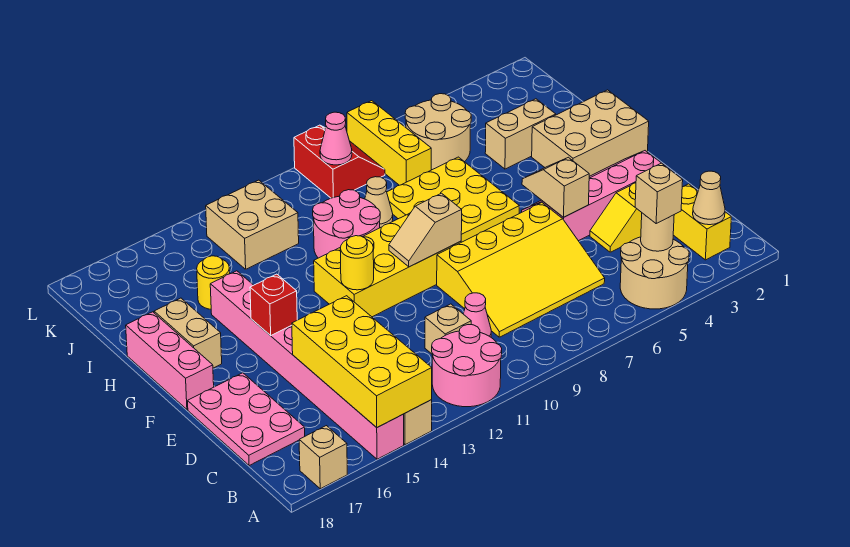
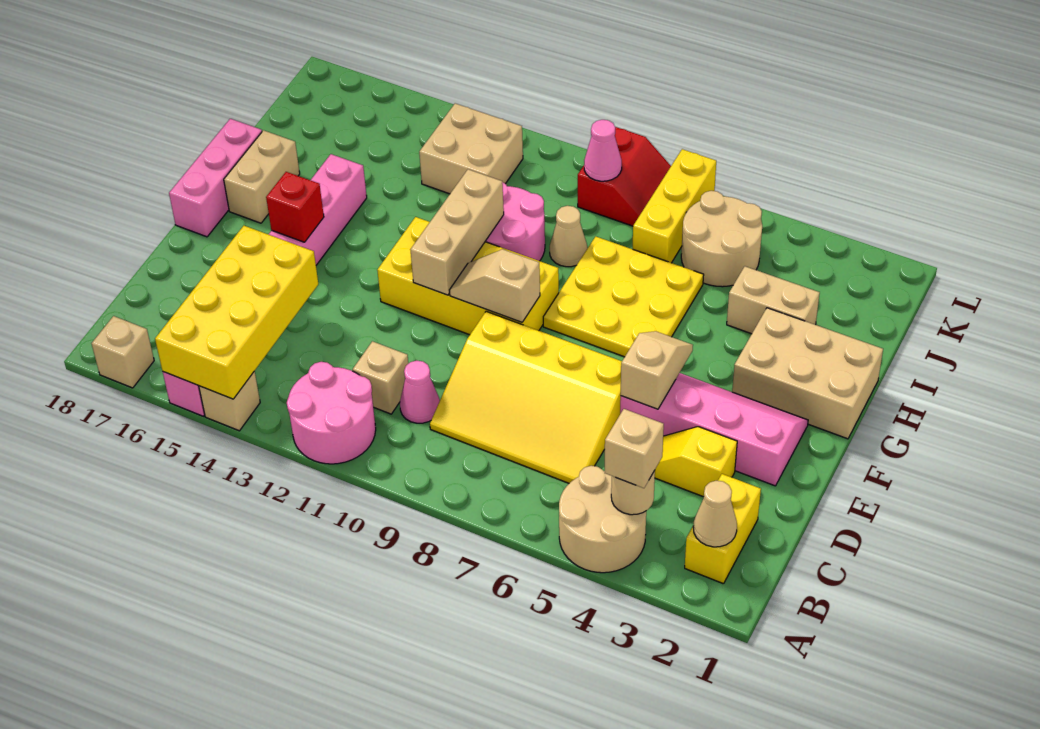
pink 2x3 plate [188,373,305,466] -> none
none -> tan 1x3 brick [410,169,504,295]
yellow 1x1 round brick [340,236,374,290] -> none
yellow 1x1 round brick [197,256,230,309] -> none

